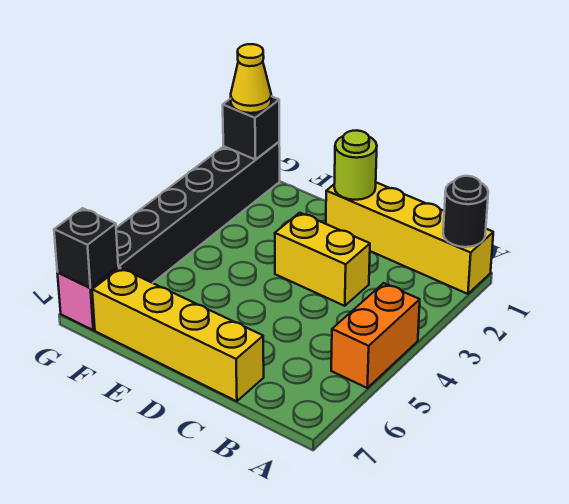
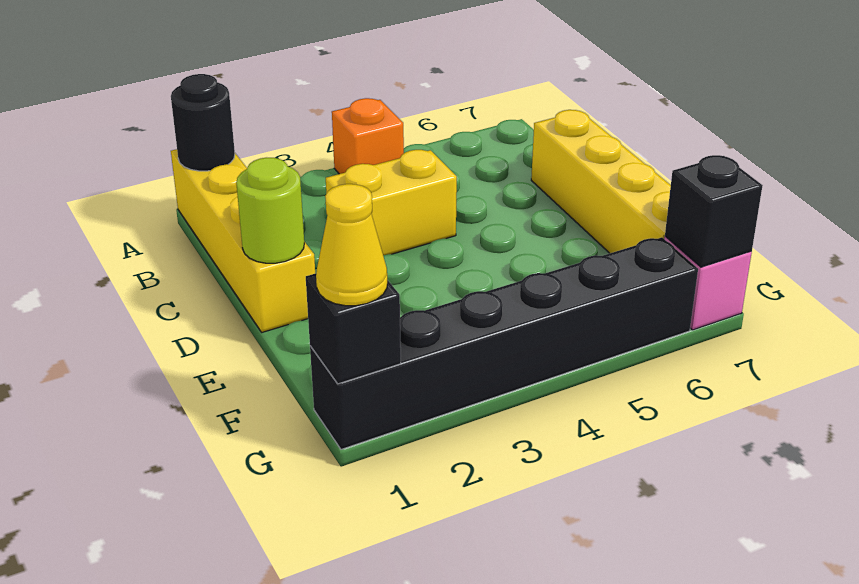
orange 1x2 brick [331,283,420,388] -> orange 1x1 brick [332,98,404,174]
yellow 1x2 brick [275,213,370,306] -> yellow 1x2 brick turned to [326,150,457,255]

